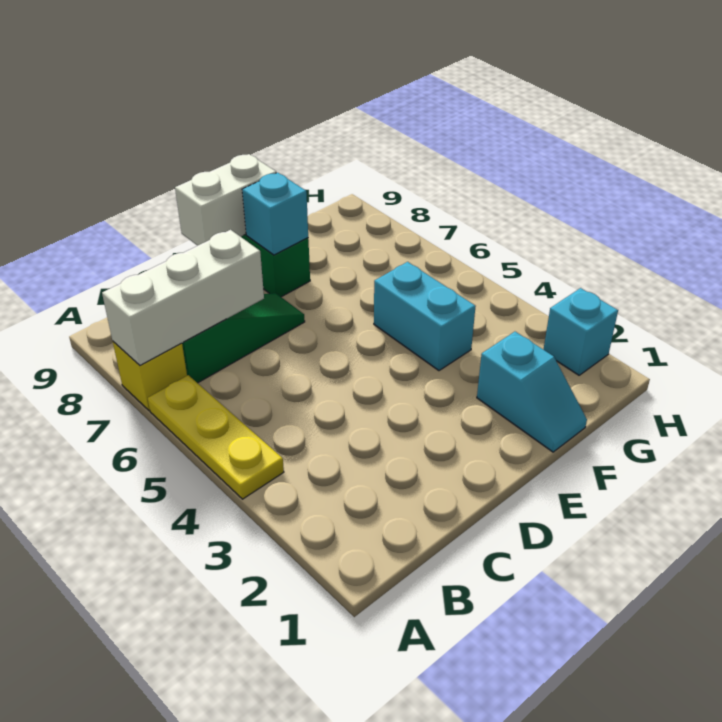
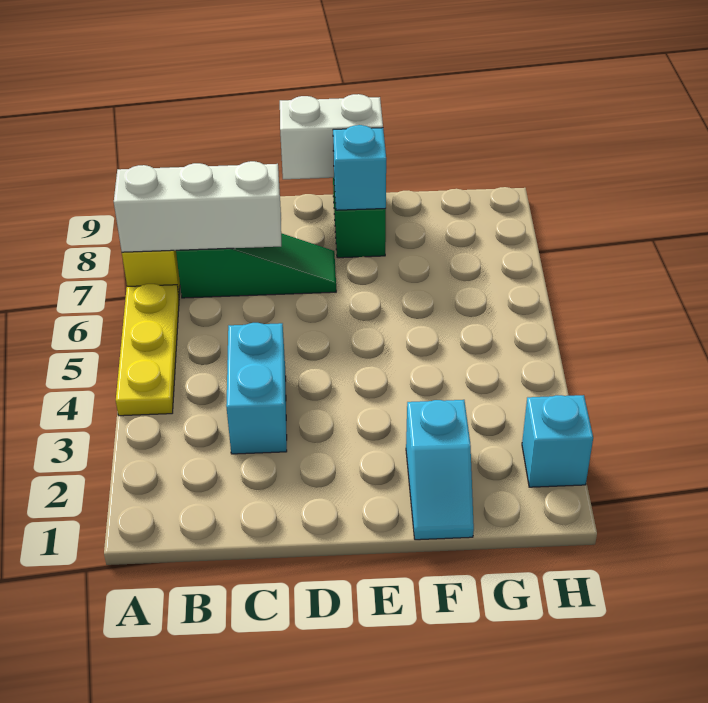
cyan 1x2 brick [374,262,476,371] -> cyan 1x2 brick moved to [226,323,287,454]

